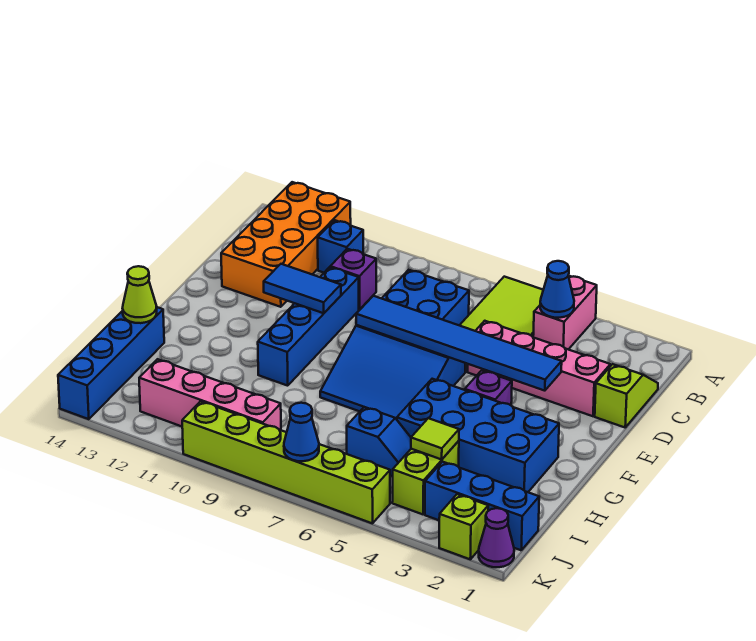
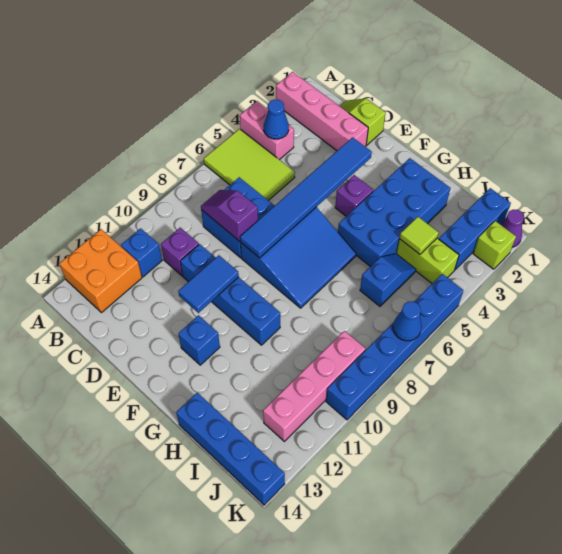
orange 2x4 brick [221,182,351,307] -> orange 2x2 brick [59,229,142,313]
none -> purple 1x2 slope [201,190,258,241]
pink 1x4 brick [468,321,610,416] -> pink 1x4 brick turned to [276,72,368,151]
none -> blue 1x1 brick [178,315,220,365]
lime 1x1 cone [122,266,157,323] -> none
lime 1x6 brick [182,401,390,523] -> blue 1x6 brick [326,274,463,420]

